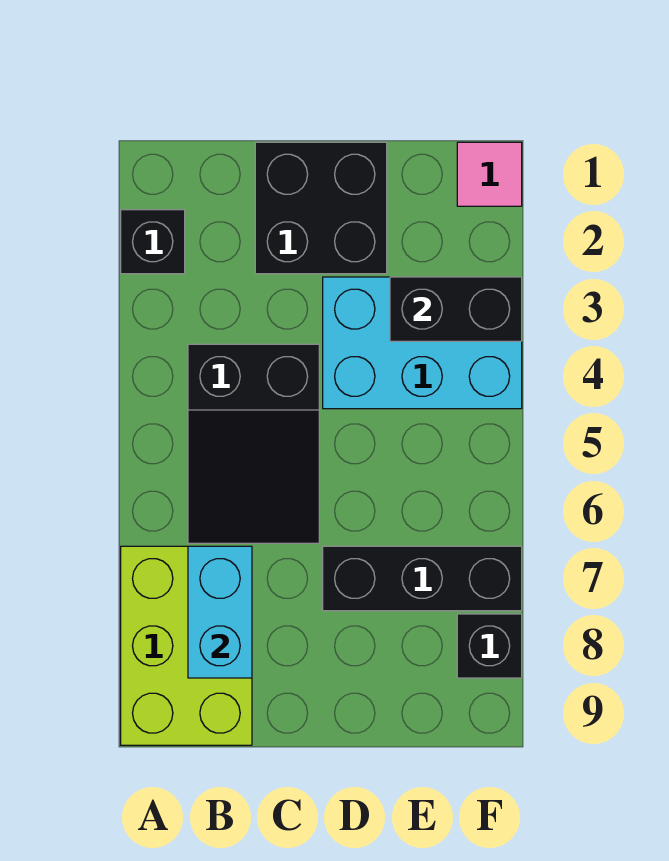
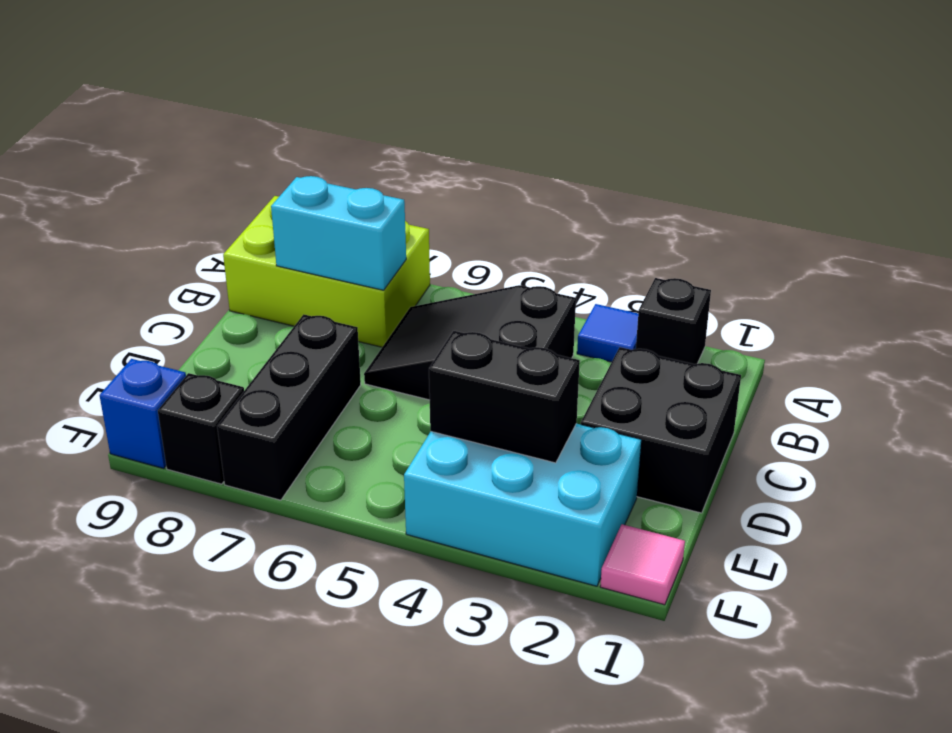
none -> blue 1x1 tile [577,304,638,362]
cyan 2x3 brick [323,277,522,409] -> cyan 2x3 brick turned to [404,424,641,586]
black 1x2 brick [390,277,522,341] -> black 1x2 brick turned to [429,331,580,463]
none -> blue 1x1 brick [100,359,186,468]

